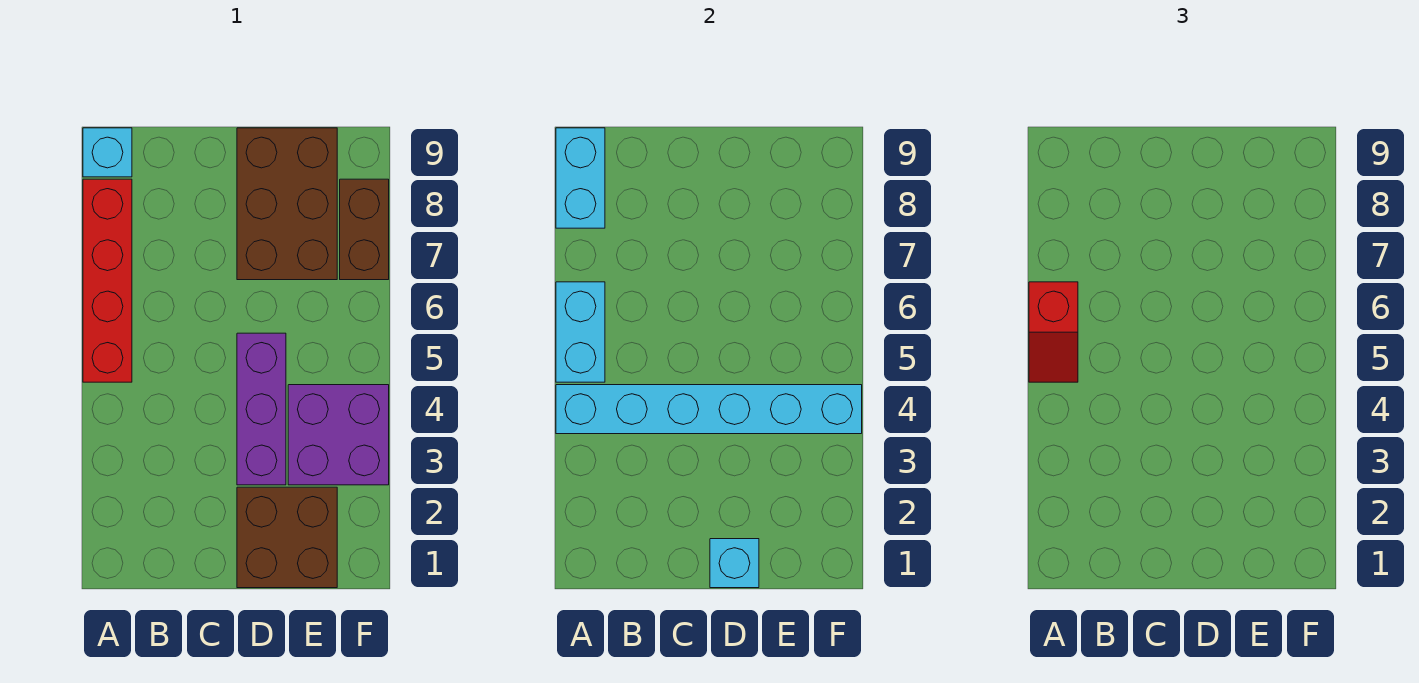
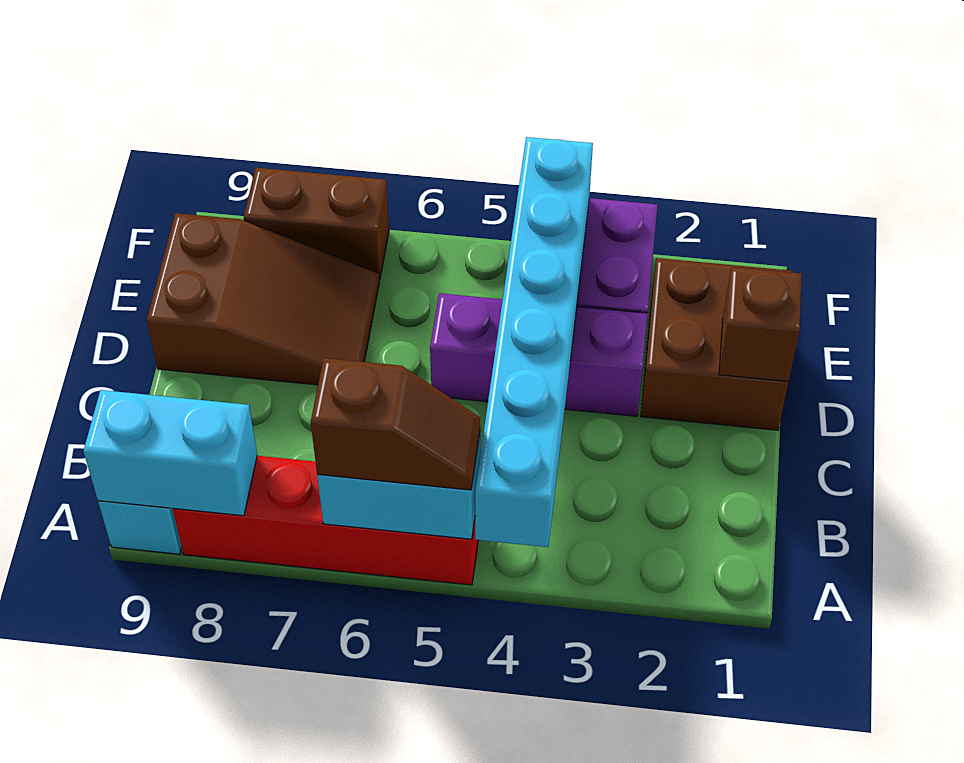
red 1x2 slope [1029,282,1078,382] -> brown 1x2 slope [311,358,480,490]
cyan 1x1 brick [710,539,759,588] -> brown 1x1 brick [719,267,802,382]
brown 2x3 brick [237,128,337,280] -> brown 2x3 slope [147,213,379,385]

